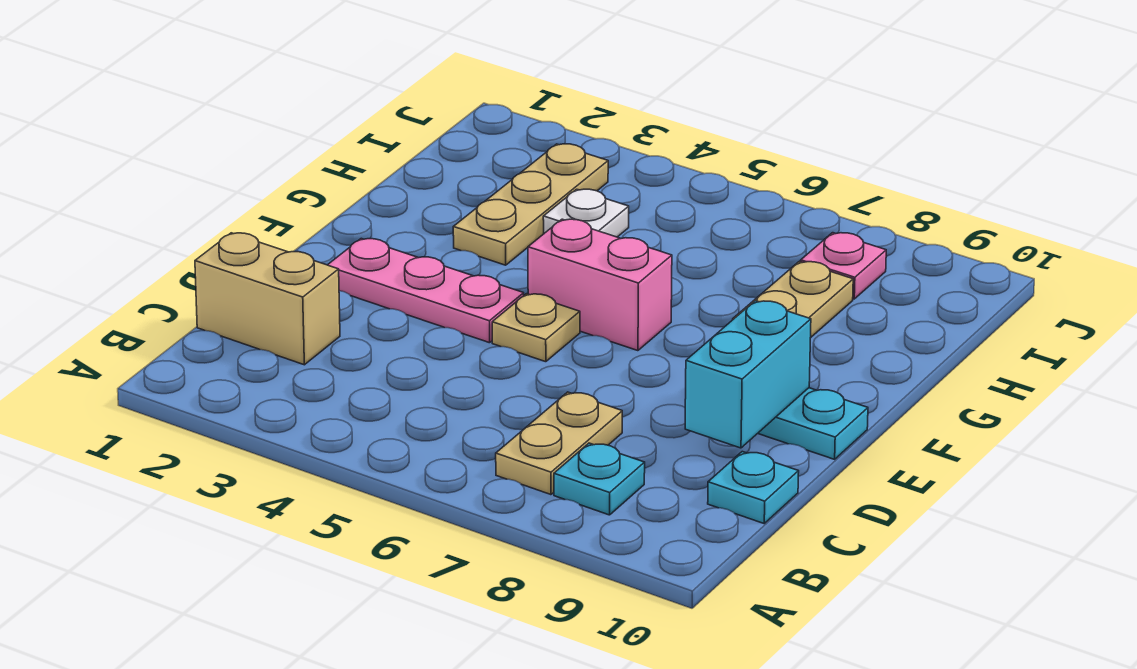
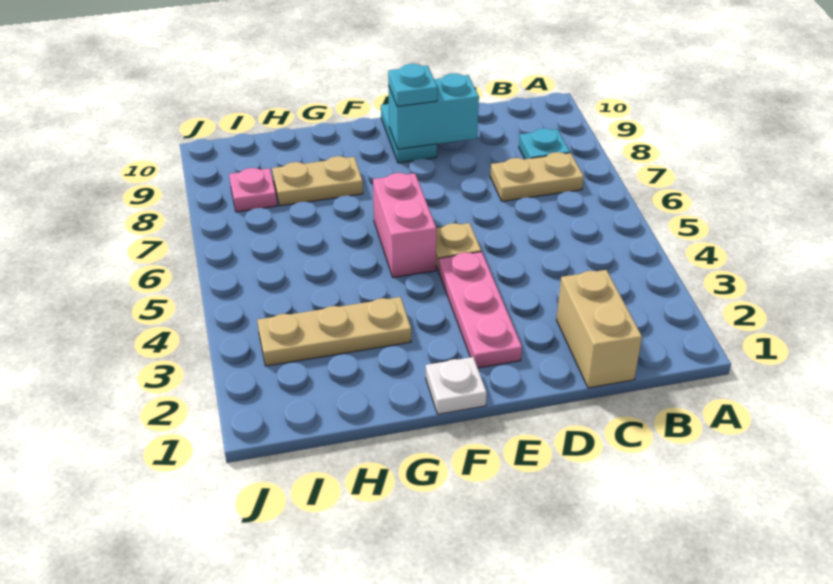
cyan 1x1 plate [708,452,799,523] -> cyan 1x1 plate moved to [388,64,437,106]
white 1x1 plate [543,189,629,237] -> white 1x1 plate moved to [426,357,487,414]

